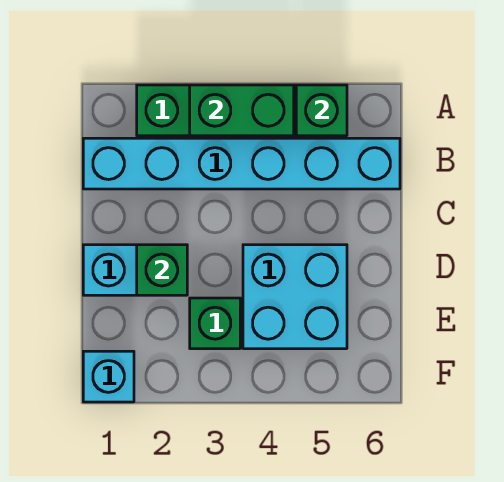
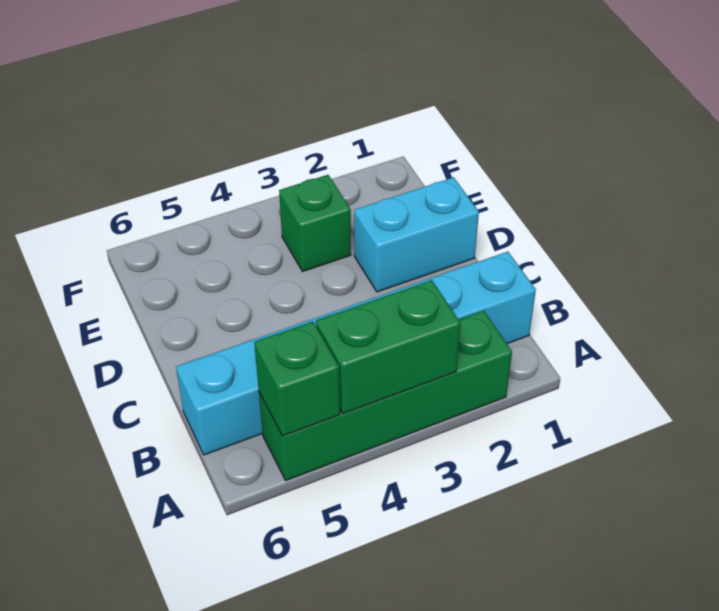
green 1x1 brick [137,245,187,295] -> none
cyan 2x2 brick [243,245,347,349] -> none
cyan 1x1 brick [83,351,134,402] -> none

